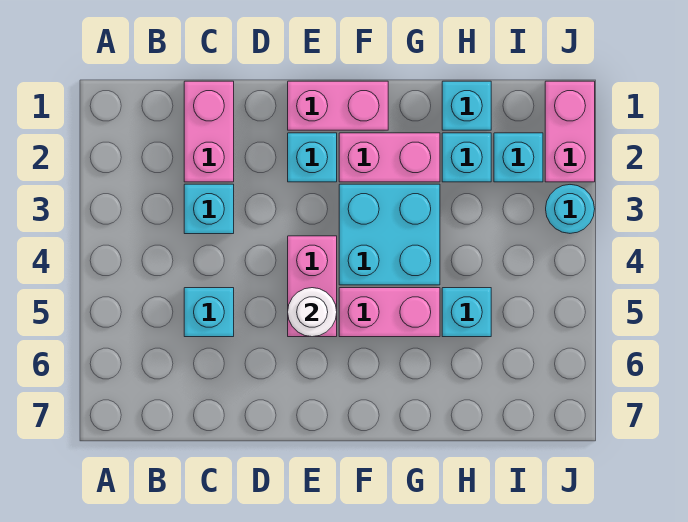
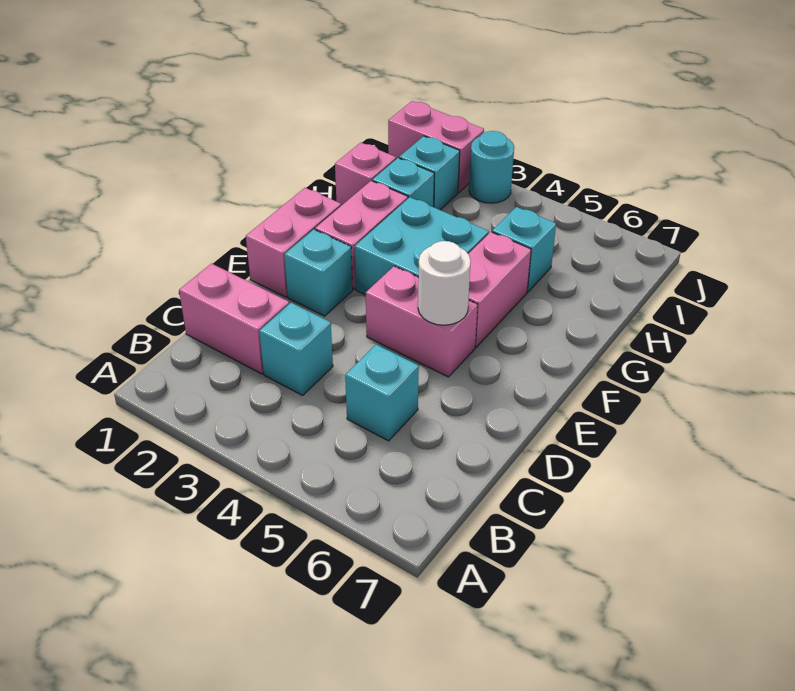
cyan 1x1 brick [442,81,491,130] -> pink 1x1 brick [335,143,396,206]

